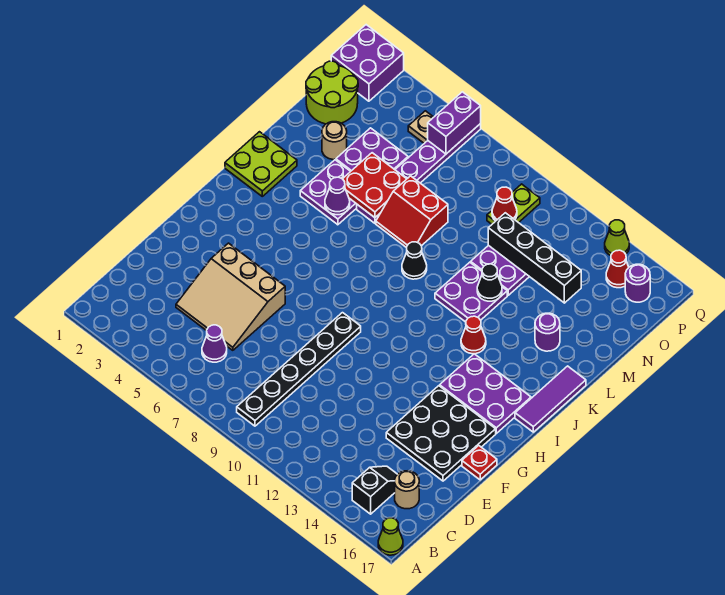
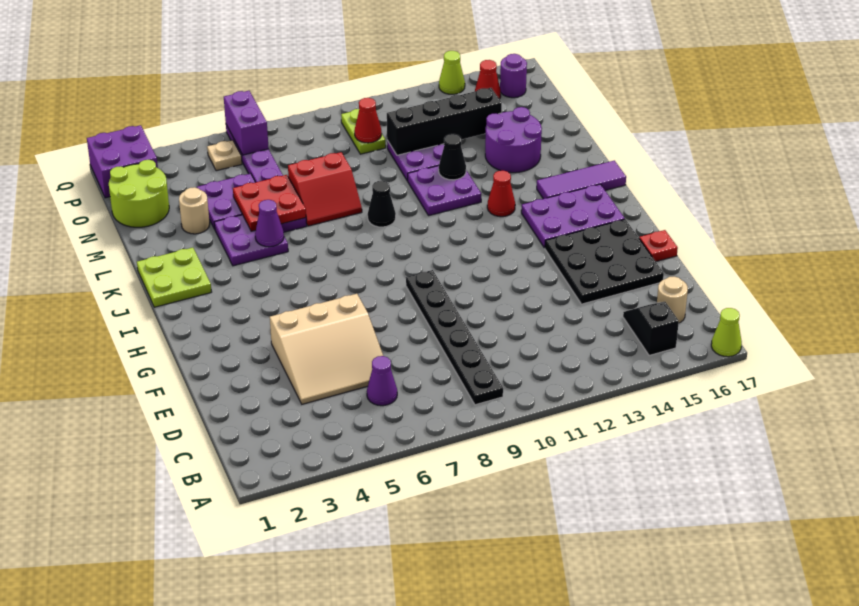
purple 1x3 tile [515,366,586,432] -> purple 1x3 tile turned to [537,161,626,199]
purple 1x1 round brick [535,313,560,351] -> purple 2x2 round brick [485,107,542,173]

